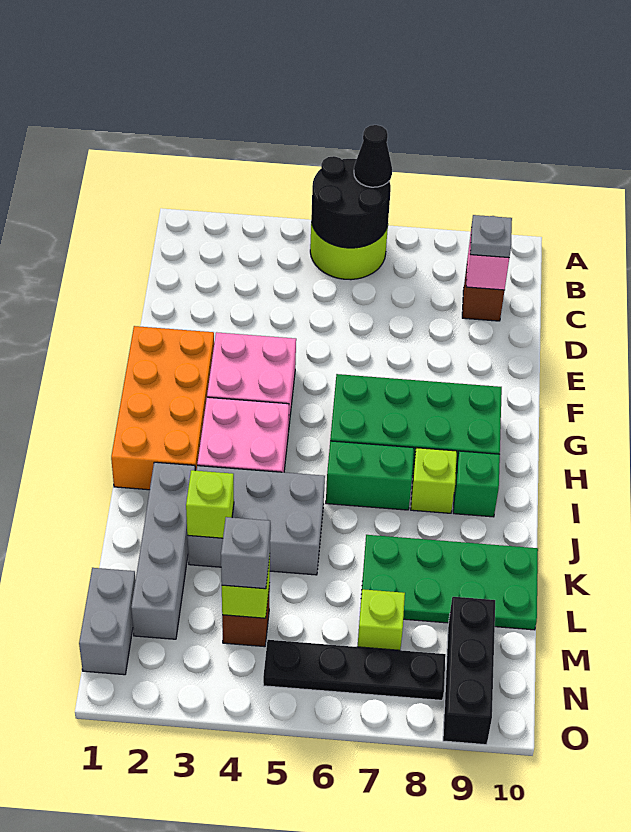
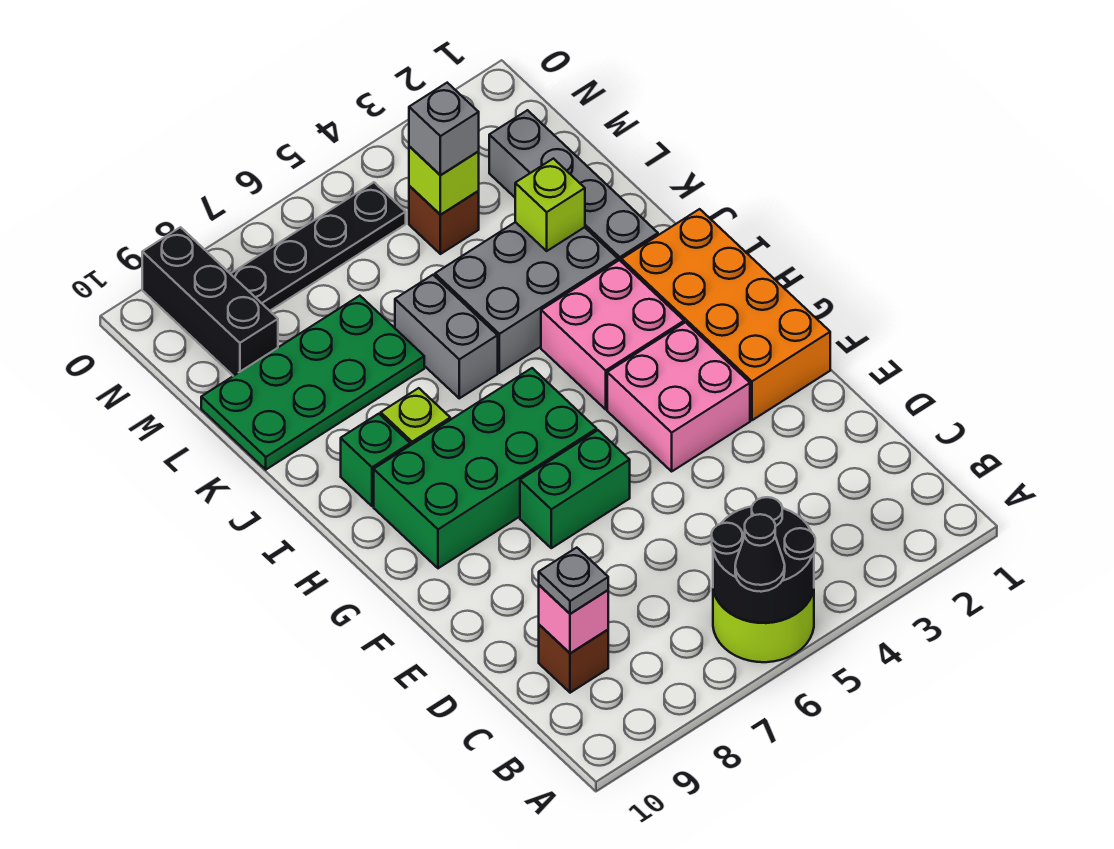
green 1x2 brick [326,441,414,510] -> green 1x2 brick moved to [520,430,630,548]
grey 1x2 brick [79,568,136,675] -> grey 1x2 brick moved to [395,275,498,398]
lime 1x1 brick [357,589,405,650] -> none

